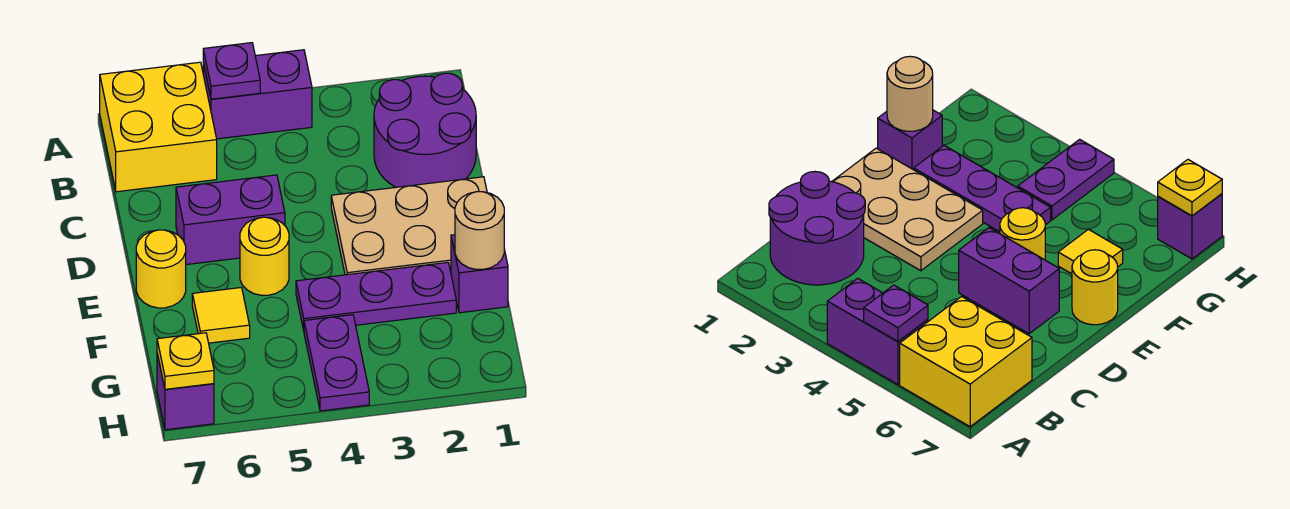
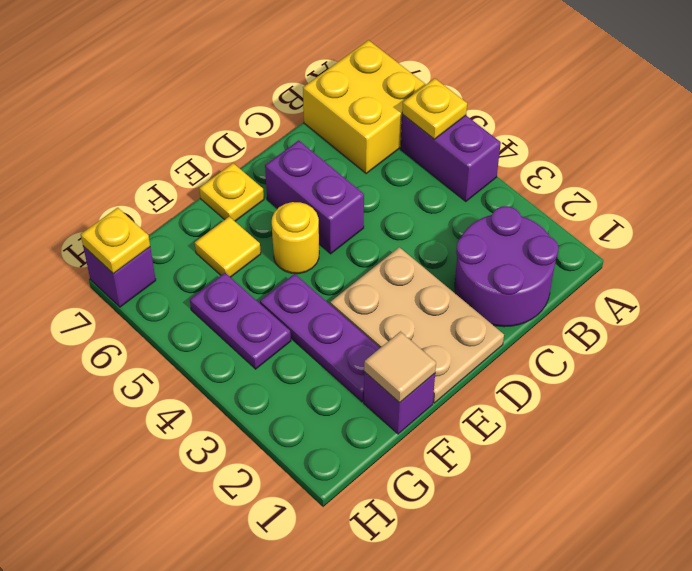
purple 1x1 plate [203,43,260,99] -> yellow 1x1 plate [402,78,467,139]
yellow 1x1 round brick [136,230,186,308] -> yellow 1x1 plate [199,163,264,221]
tan 1x1 round brick [455,192,504,269] -> tan 1x1 tile [364,332,436,403]
purple 1x2 plate [304,315,369,411] -> purple 1x2 plate turned to [190,273,291,369]

